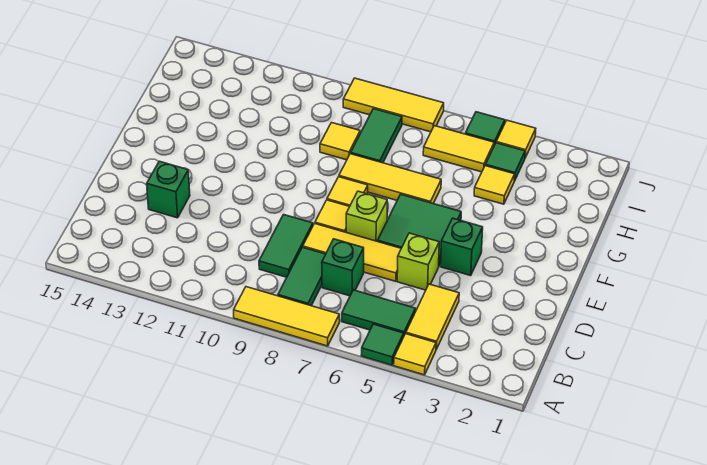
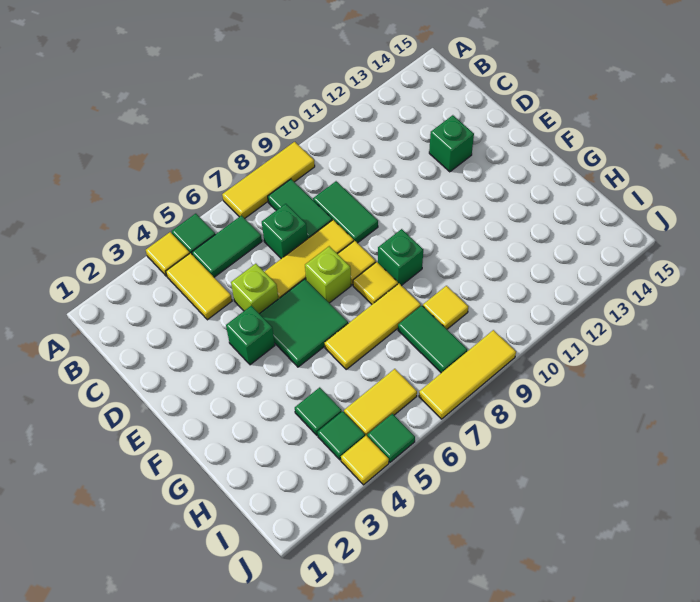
none -> green 1x1 brick [378,229,423,286]
yellow 1x1 tile [474,166,515,204] -> green 1x1 tile [295,387,342,435]

